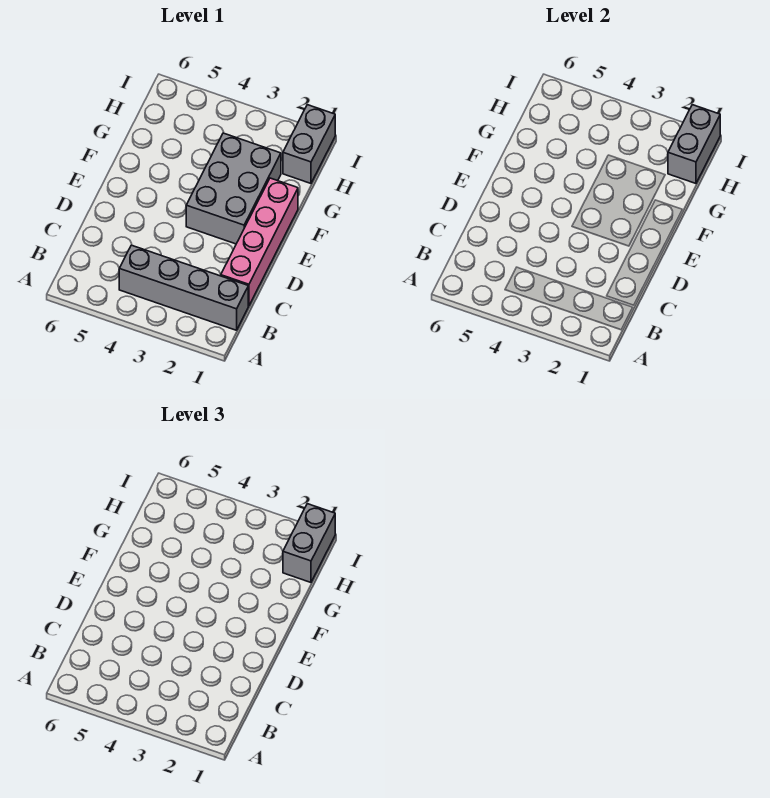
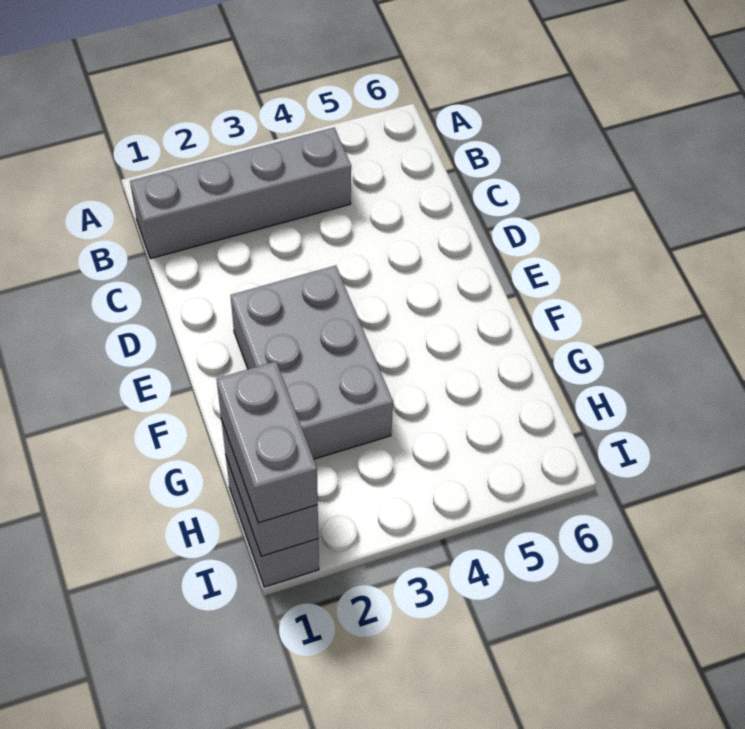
pink 1x4 brick [221,178,298,306] -> none

